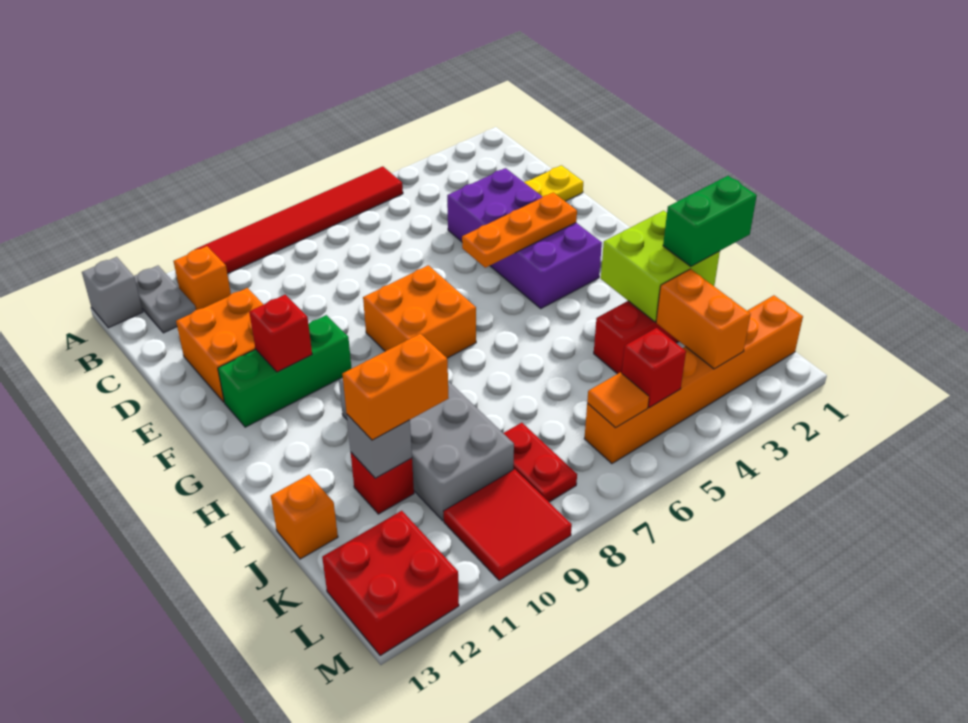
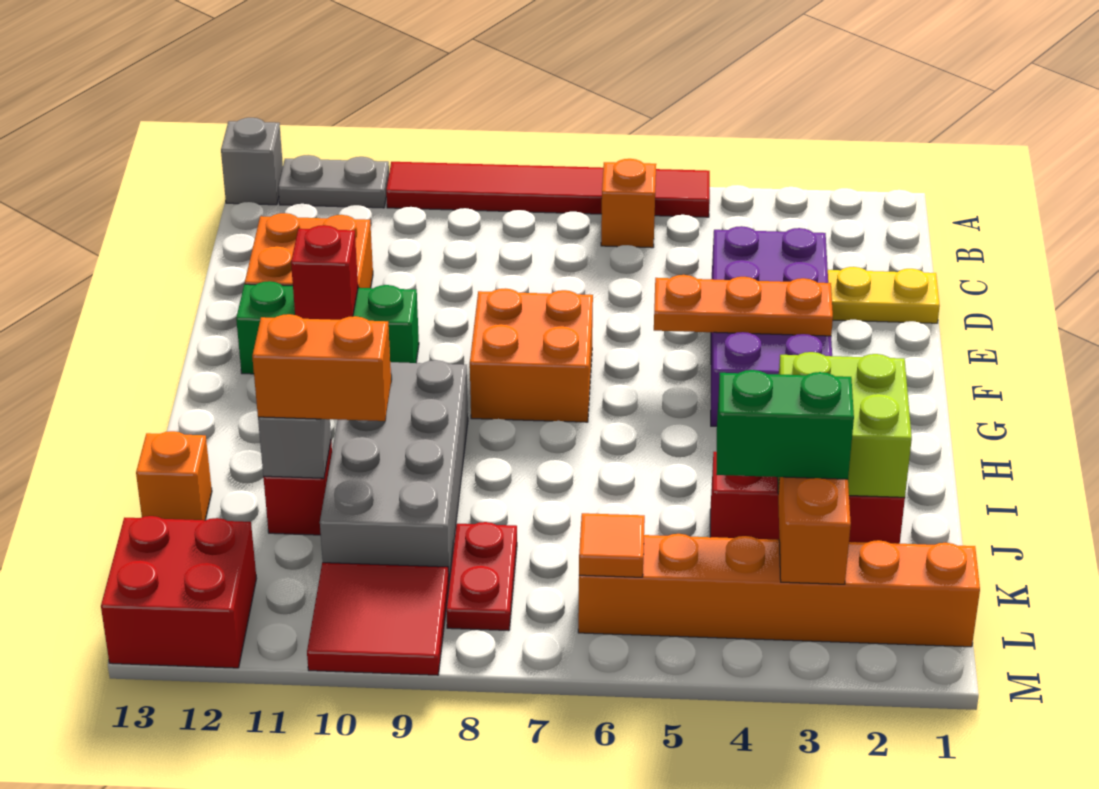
grey 1x2 plate [134,266,196,333] -> grey 1x2 plate turned to [278,155,389,208]
orange 1x1 brick [173,246,231,310] -> orange 1x1 brick moved to [601,159,656,248]
green 1x2 brick [663,176,757,266] -> green 1x2 brick moved to [716,370,854,479]
red 1x1 brick [622,328,686,408] -> none

